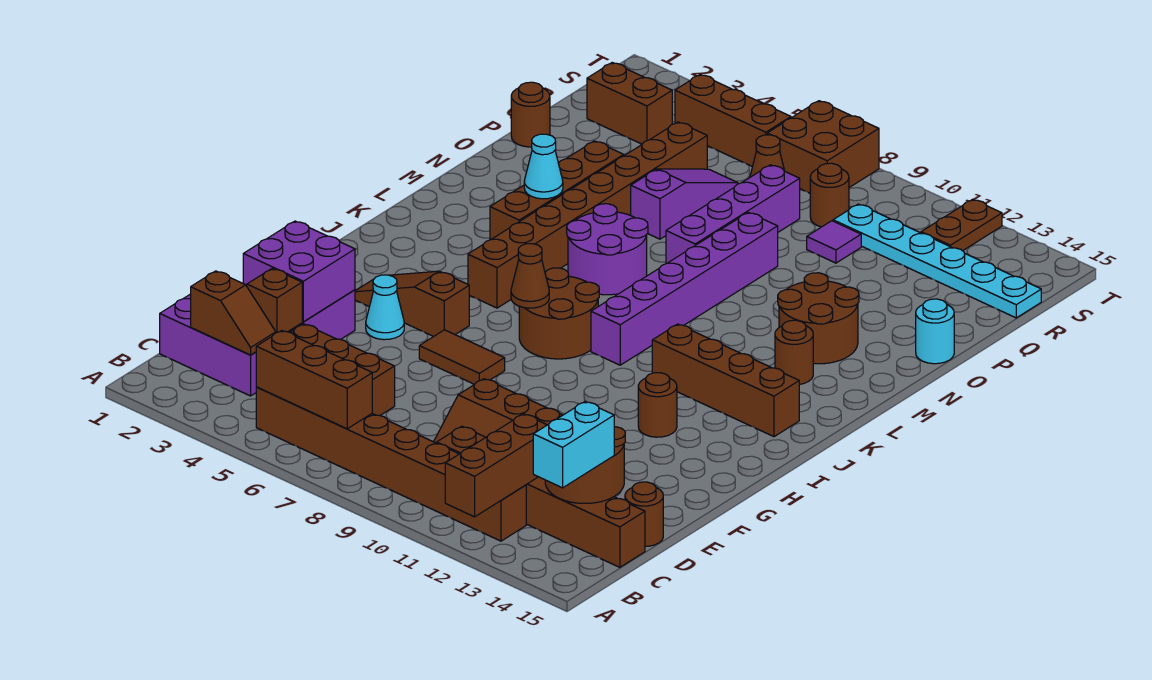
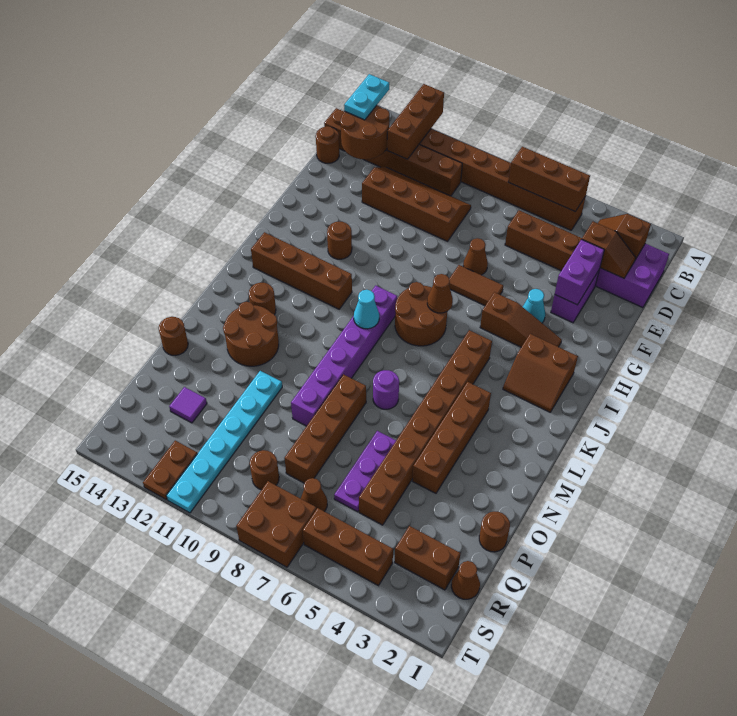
cyan 1x2 brick [533,402,614,488] -> cyan 1x2 plate [344,74,389,120]
purple 2x2 brick [243,221,355,322] -> purple 1x2 brick [555,239,604,305]
none -> brown 1x1 cone [463,238,488,275]
none -> brown 2x2 slope [503,334,578,412]
purple 2x2 round brick [567,204,648,295] -> purple 1x1 round brick [373,370,399,409]
cyan 1x1 cone [524,134,563,199] -> cyan 1x1 cone moved to [354,290,379,329]
purple 1x4 brick [666,165,800,264] -> brown 1x4 brick [284,374,366,483]
purple 1x3 slope [631,169,738,239] -> purple 1x3 plate [334,431,396,512]
cyan 1x1 round brick [916,299,954,364] -> brown 1x1 round brick [159,317,188,355]
purple 1x1 tile [807,221,861,263] -> purple 1x1 tile moved to [169,387,207,423]
none -> brown 1x1 cone [451,561,480,599]
cyan 1x6 plate [833,204,1041,318] -> cyan 1x6 plate turned to [166,371,282,513]

